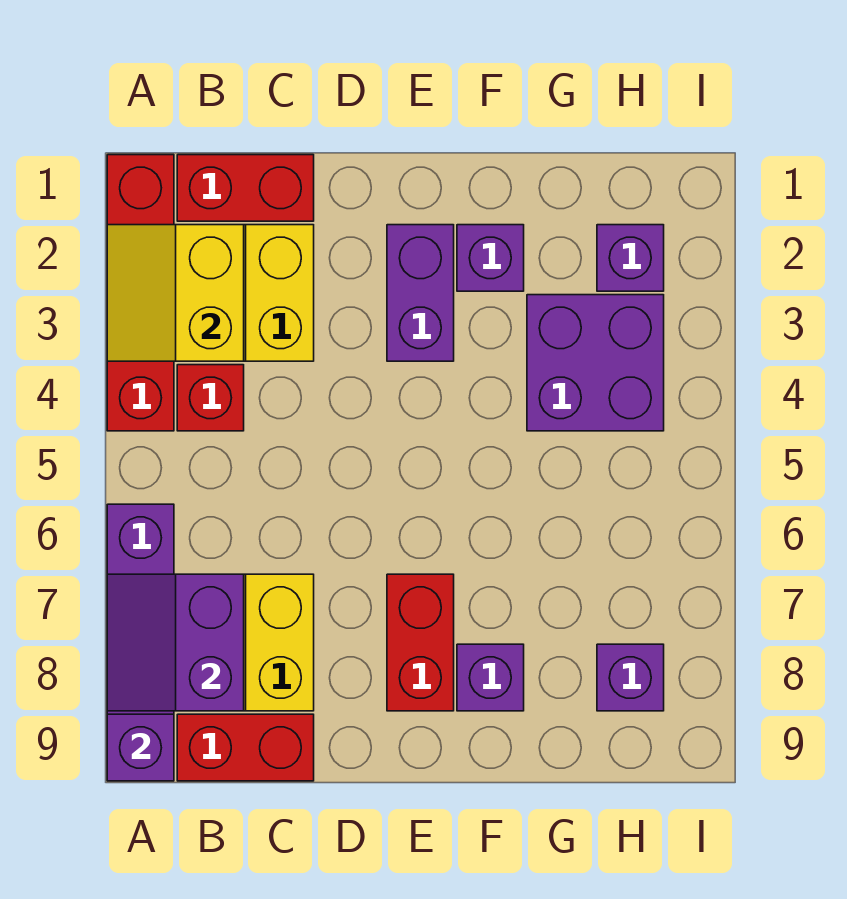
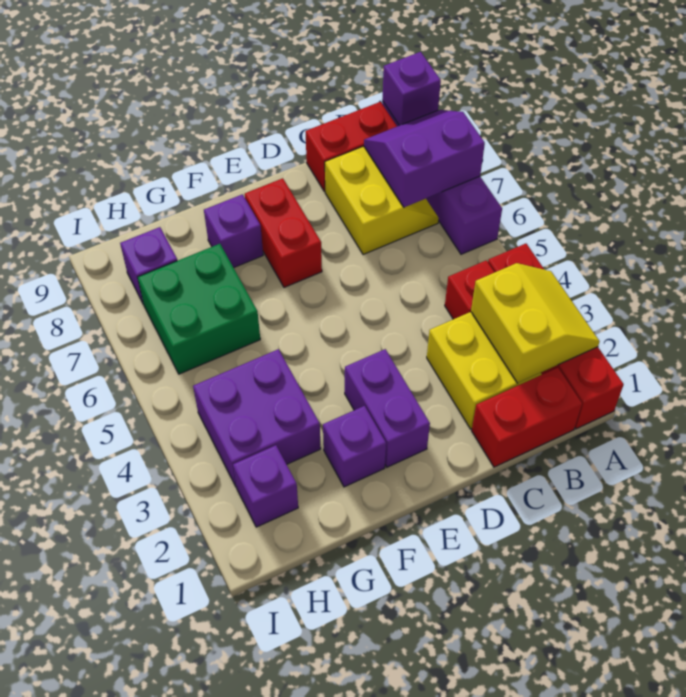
purple 2x2 slope [107,574,244,711] -> purple 2x2 slope turned to [364,110,485,207]
none -> green 2x2 brick [138,244,260,374]

